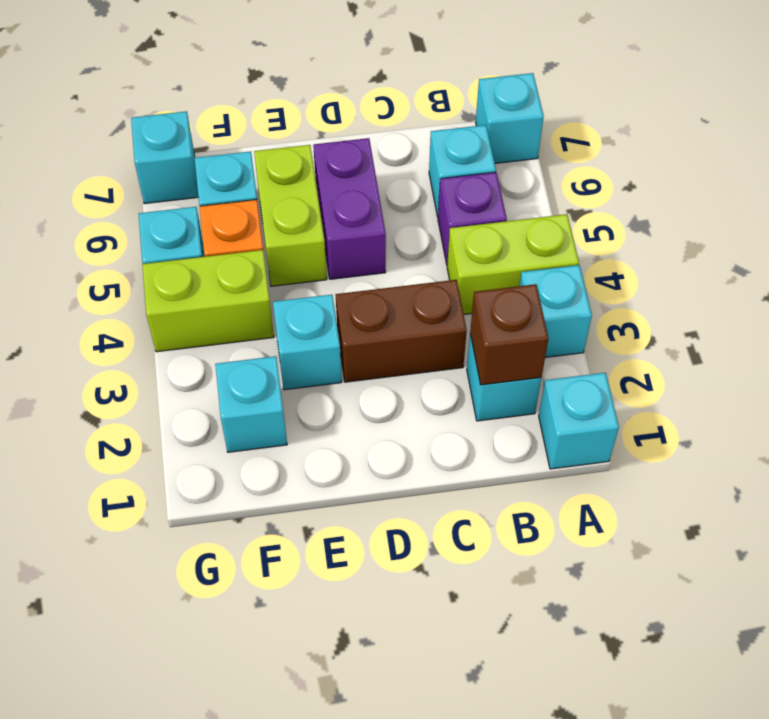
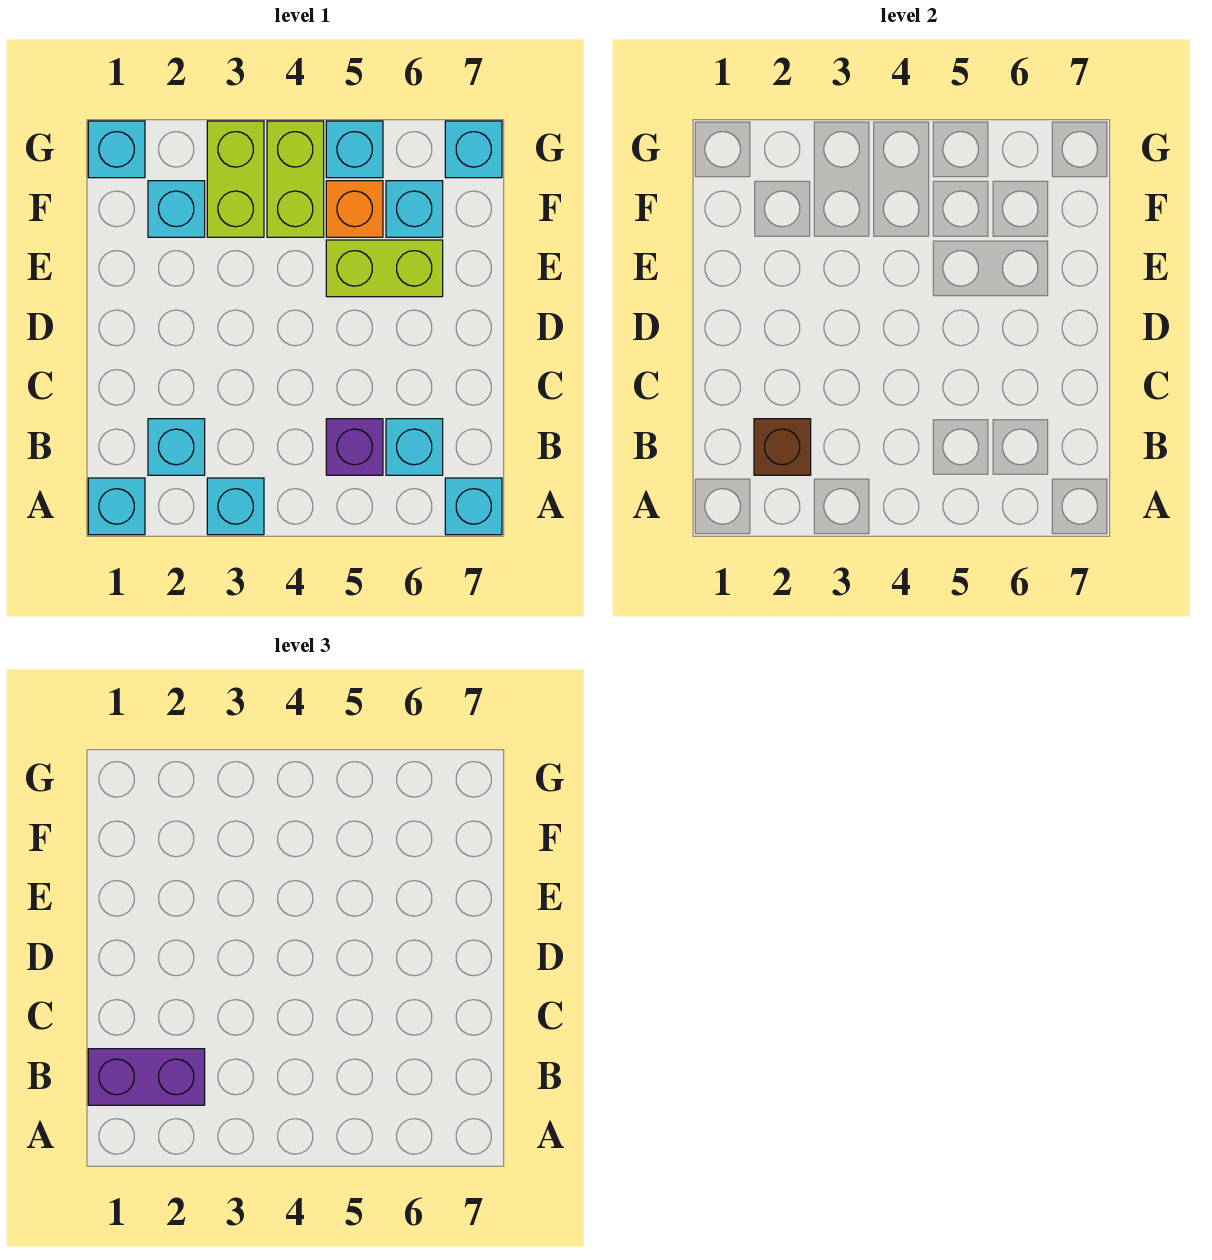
lime 1x2 brick [447,214,579,314] -> lime 1x2 brick moved to [207,121,264,237]
brown 1x2 brick [335,280,467,382] -> none
purple 1x2 brick [313,138,386,279] -> purple 1x2 brick moved to [88,1049,205,1105]
cyan 1x1 brick [273,295,342,390] -> cyan 1x1 brick moved to [88,121,145,178]

